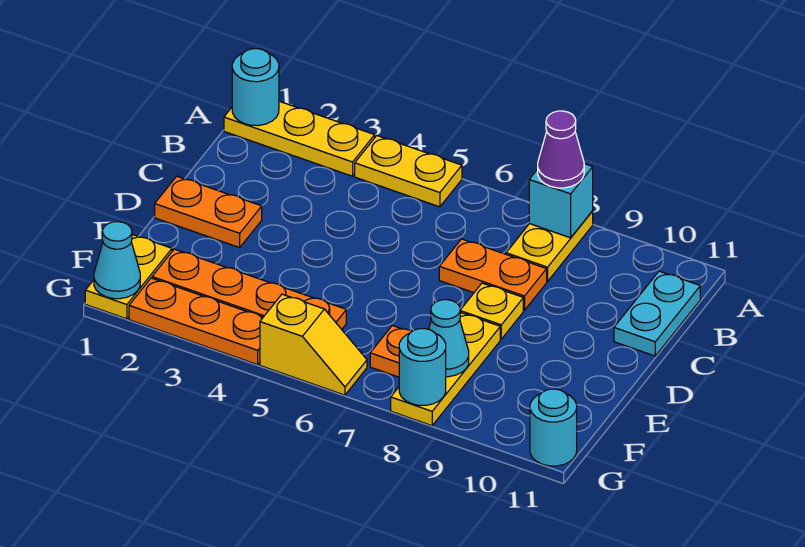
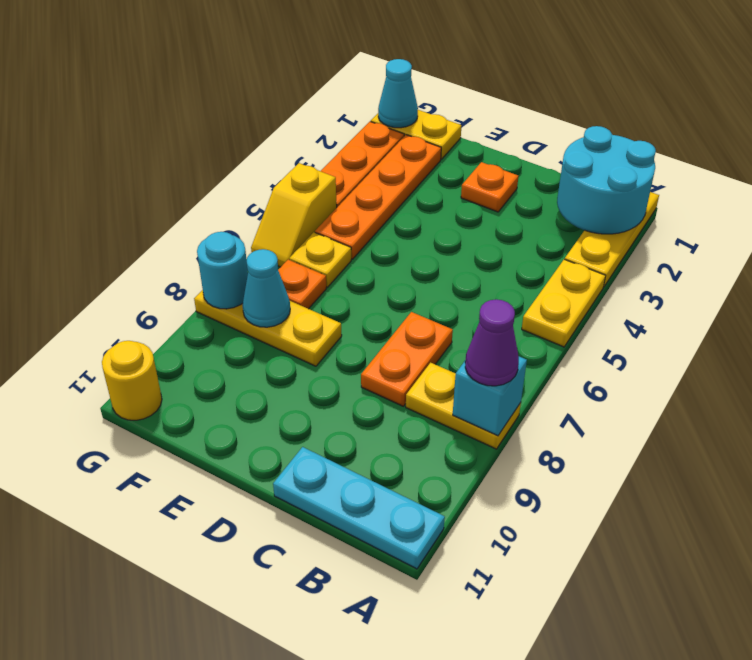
cyan 1x1 round brick [232,49,279,126] -> cyan 2x2 round brick [557,126,656,234]
cyan 1x2 plate [614,271,700,356] -> cyan 1x3 plate [273,447,445,569]
orange 1x2 plate [155,176,262,248] -> orange 1x1 plate [461,162,518,212]
yellow 1x1 plate [460,283,523,339] -> yellow 1x1 plate moved to [289,232,351,287]
cyan 1x1 round brick [530,389,577,466] -> yellow 1x1 round brick [102,341,162,420]

